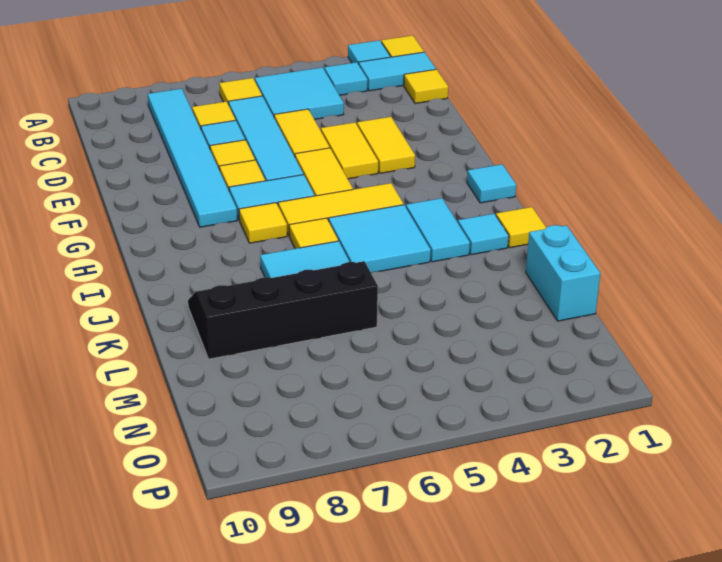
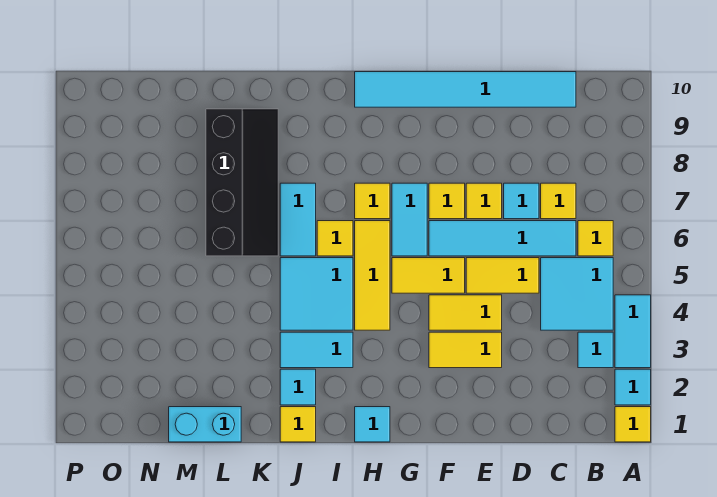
cyan 1x2 tile [359,52,436,91] -> cyan 1x2 tile moved to [615,295,651,368]
cyan 1x6 tile [148,89,237,227] -> cyan 1x6 tile moved to [355,72,576,107]
yellow 1x1 tile [404,69,448,104] -> none

